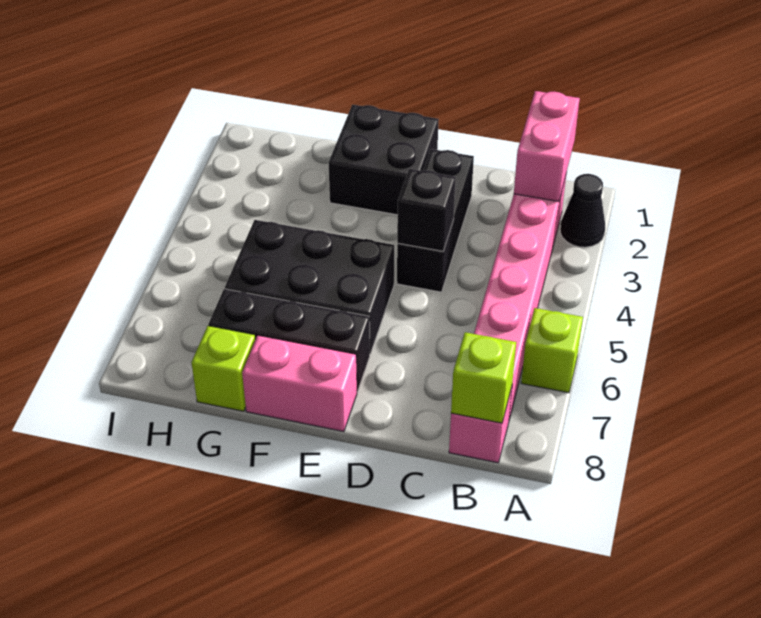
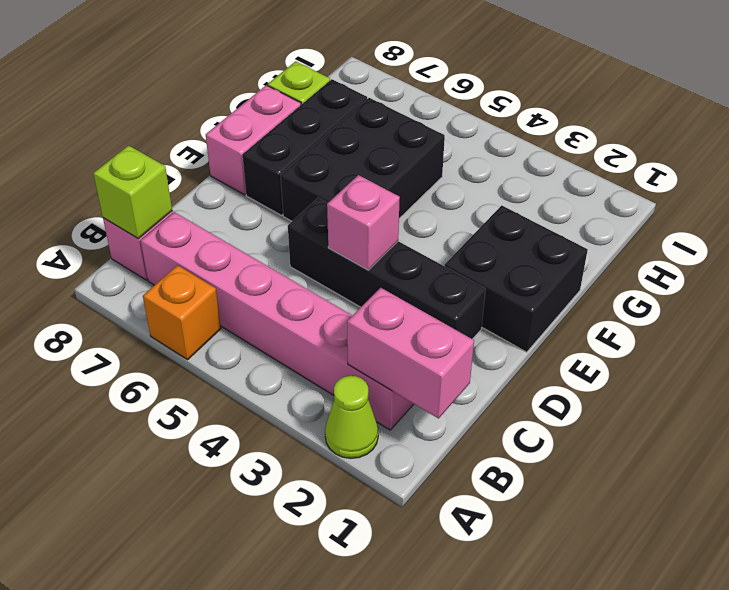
black 1x1 cone [560,174,605,247] -> lime 1x1 cone [325,376,378,458]
lime 1x1 brick [521,308,583,393] -> orange 1x1 brick [143,265,221,360]
black 1x3 brick [397,149,474,292] -> black 1x4 brick [288,198,486,339]
black 1x1 brick [397,169,456,251] -> pink 1x1 brick [327,175,400,270]

